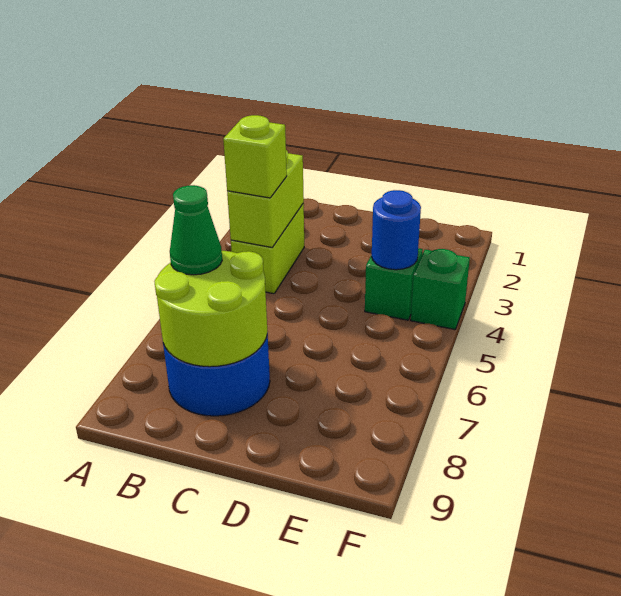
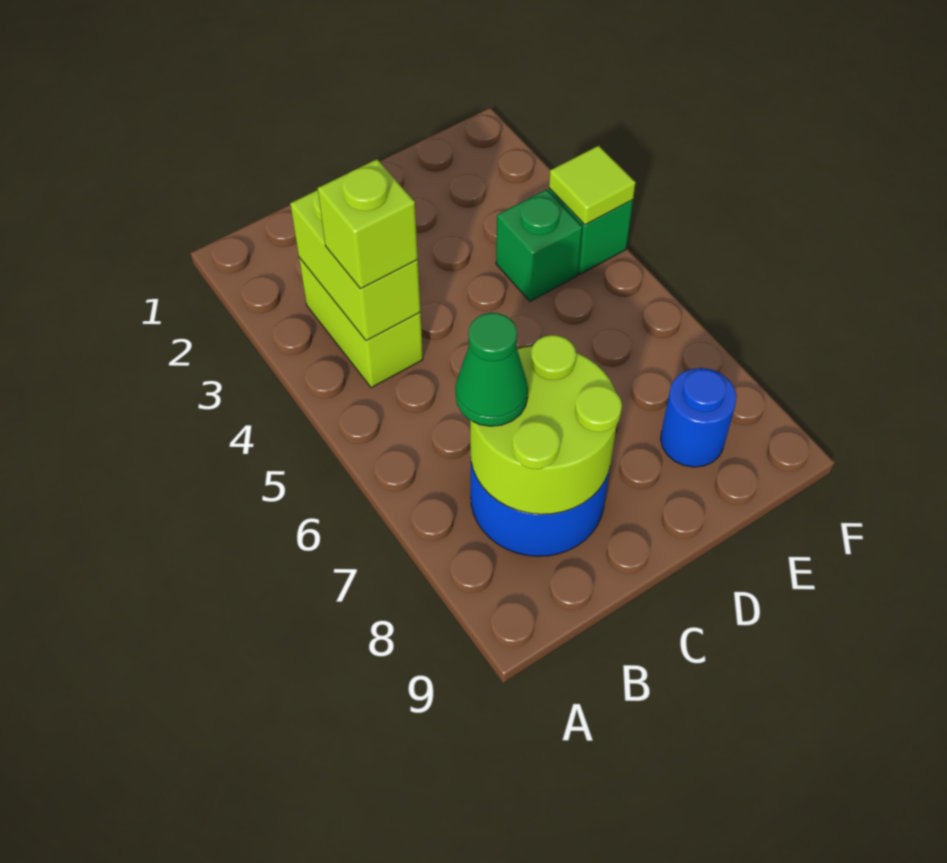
blue 1x1 round brick [372,190,421,270] -> blue 1x1 round brick moved to [660,368,737,467]
none -> lime 1x1 tile [549,146,636,225]

